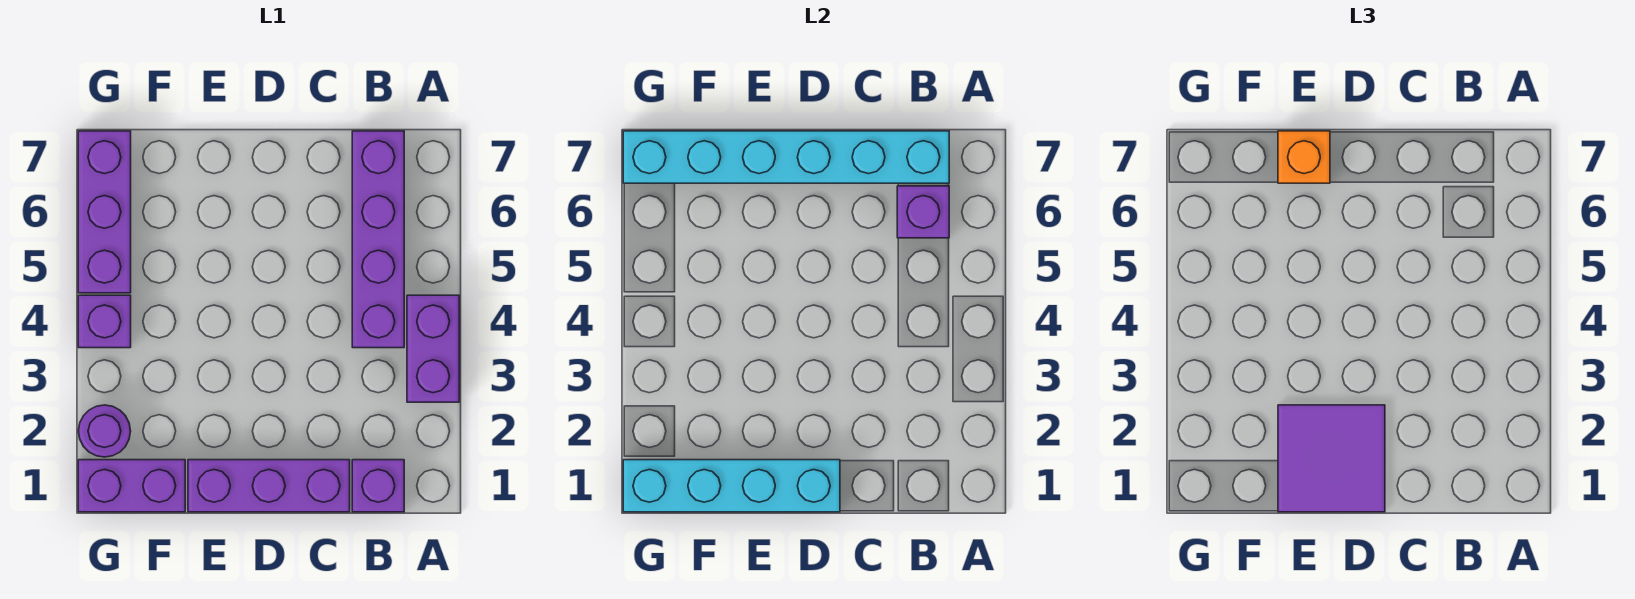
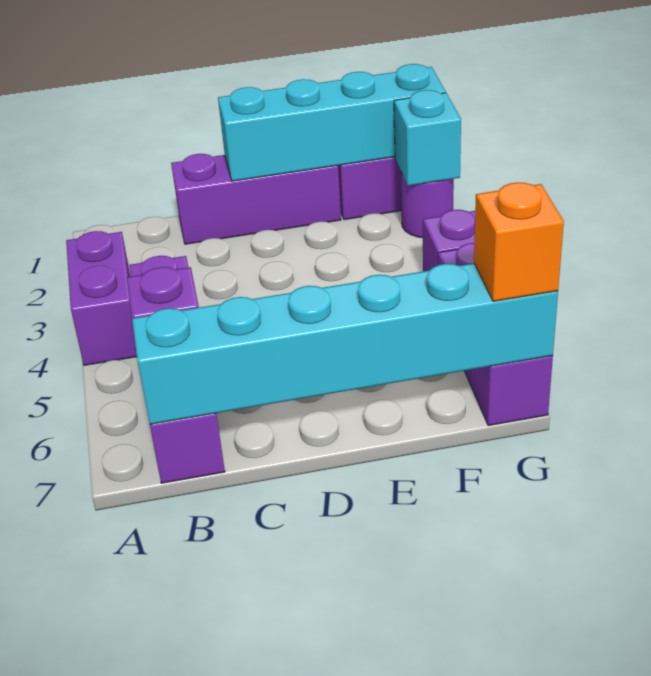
purple 1x1 brick [352,460,404,512] -> none
purple 2x2 tile [1278,405,1385,512] -> none
orange 1x1 brick [1278,131,1330,183] -> orange 1x1 brick moved to [474,183,564,302]
none -> cyan 1x1 brick [394,90,461,186]

